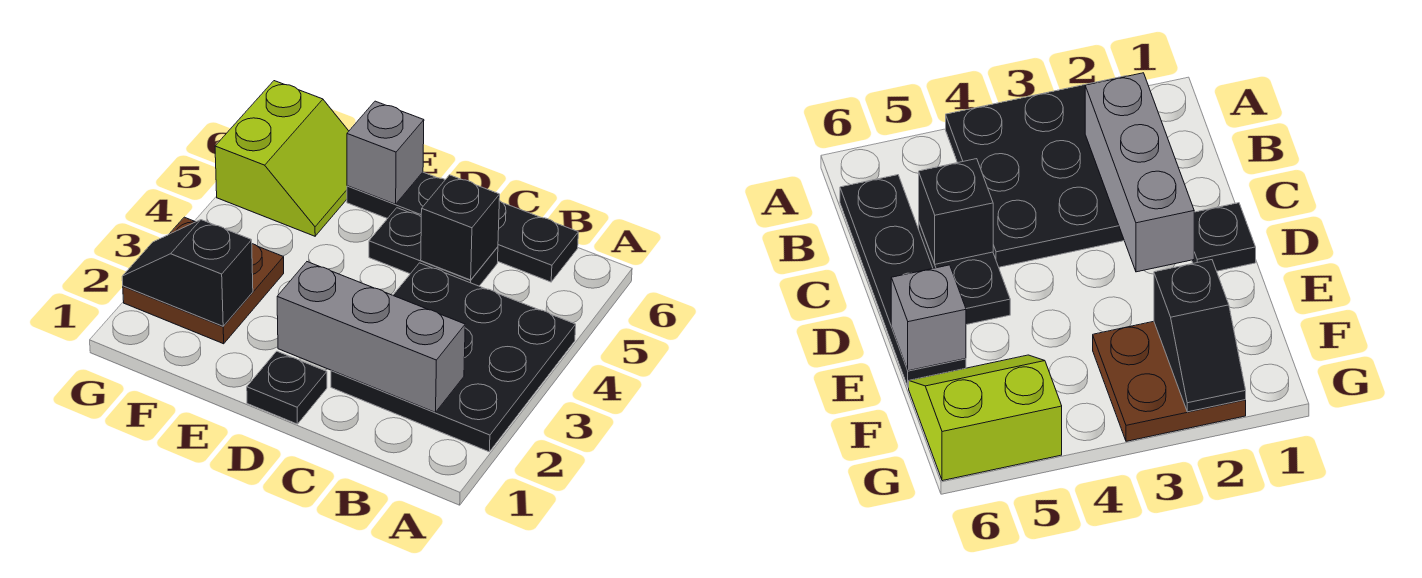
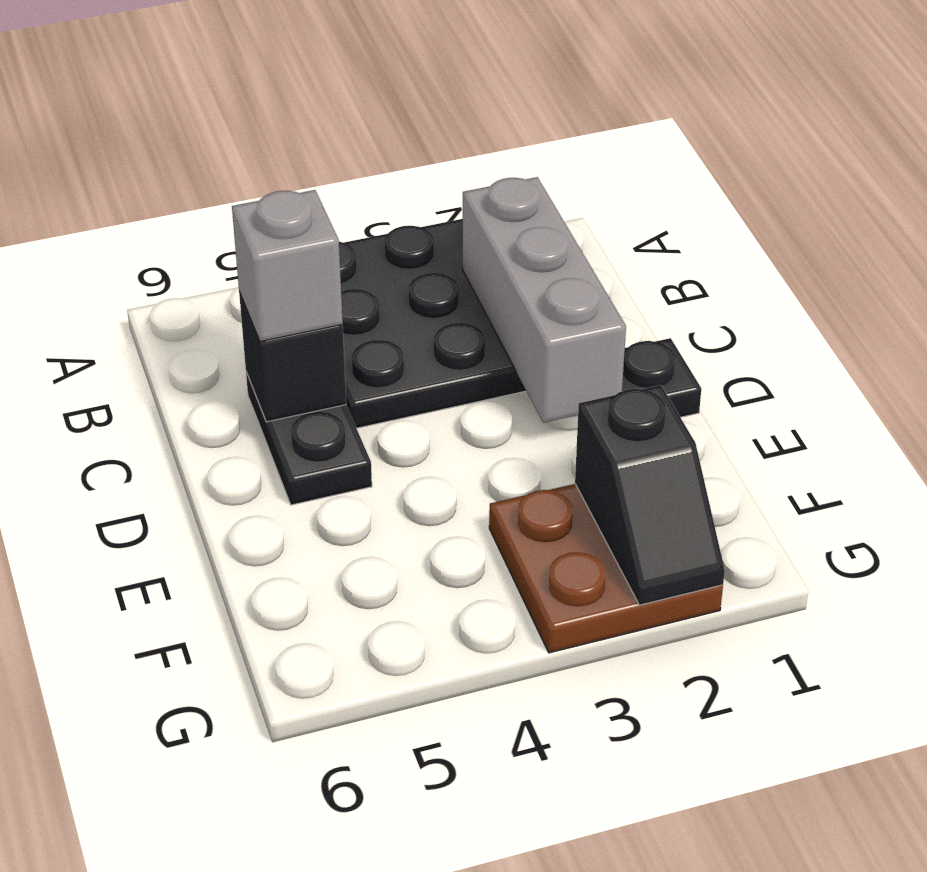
black 1x4 plate [347,172,578,282] -> none
grey 1x1 brick [347,101,424,204] -> grey 1x1 brick moved to [232,190,343,341]
lime 2x2 slope [215,81,349,236] -> none

